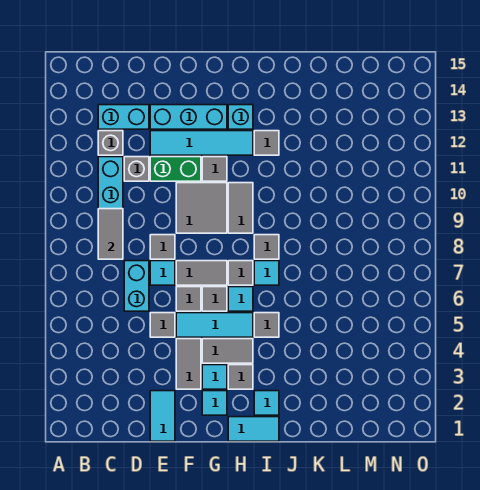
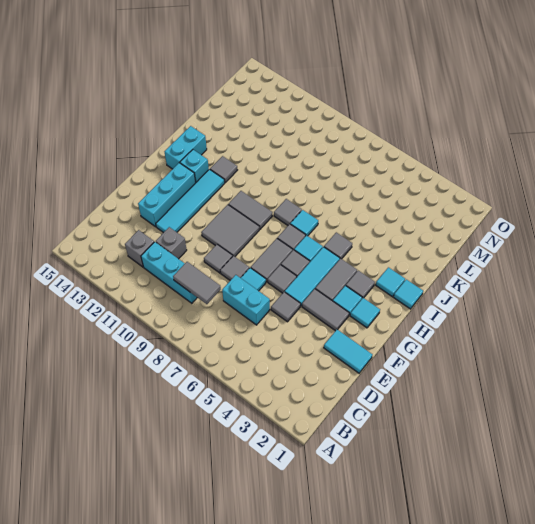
cyan 1x2 brick [98,105,149,129] -> cyan 1x2 brick moved to [165,126,207,169]
green 1x2 brick [150,157,201,181] -> none
grey 1x1 tile [202,157,227,181] -> grey 1x1 tile moved to [204,244,233,273]
cyan 1x2 tile [228,417,279,441] -> cyan 1x1 tile [394,279,423,309]

